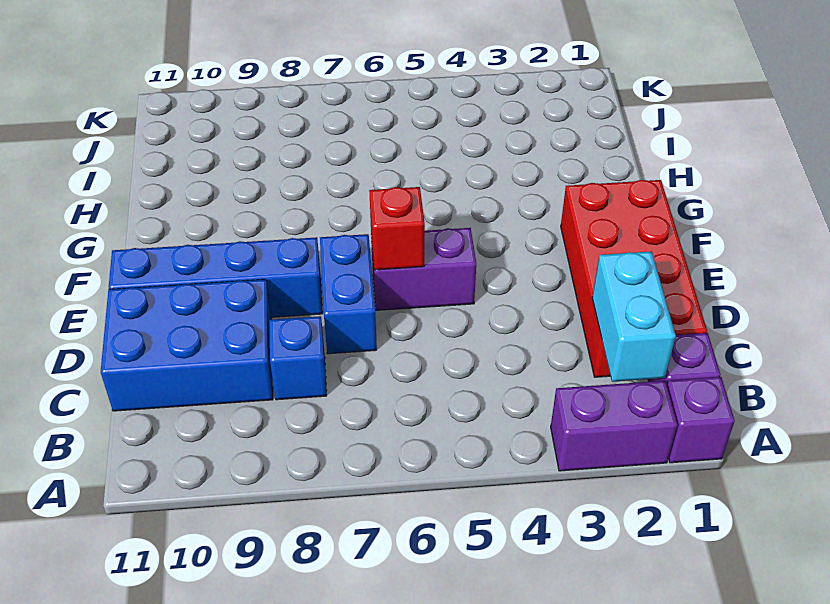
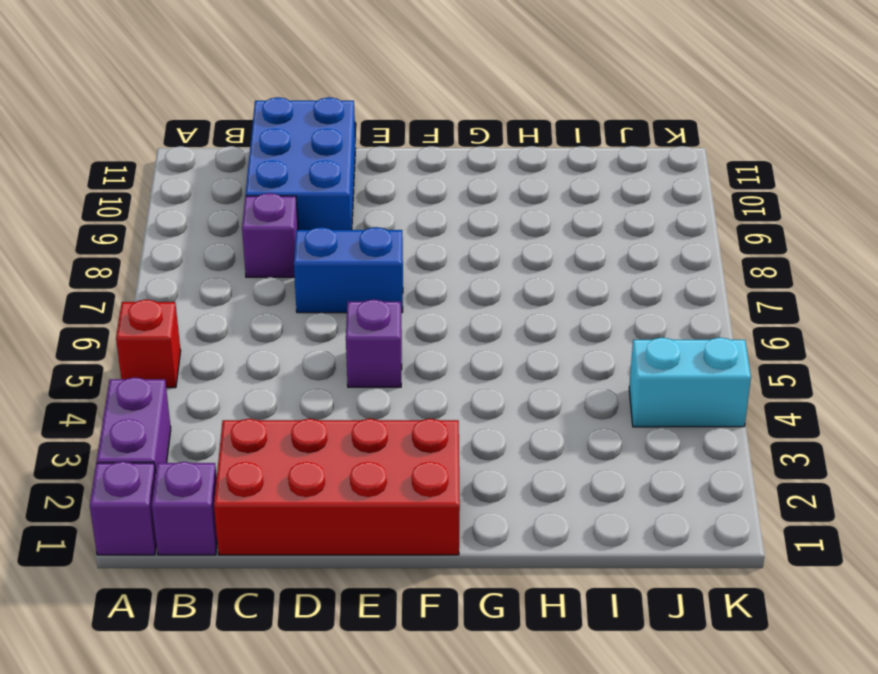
cyan 1x2 brick [592,251,676,382] -> cyan 1x2 brick moved to [629,337,751,427]
blue 1x1 brick [269,316,327,400] -> purple 1x1 brick [242,193,298,277]
purple 1x2 brick [371,228,476,310] -> purple 1x1 brick [346,299,402,387]
red 1x1 brick [369,187,425,270] -> red 1x1 brick moved to [116,299,181,388]
blue 1x4 brick [109,237,323,317] -> none

